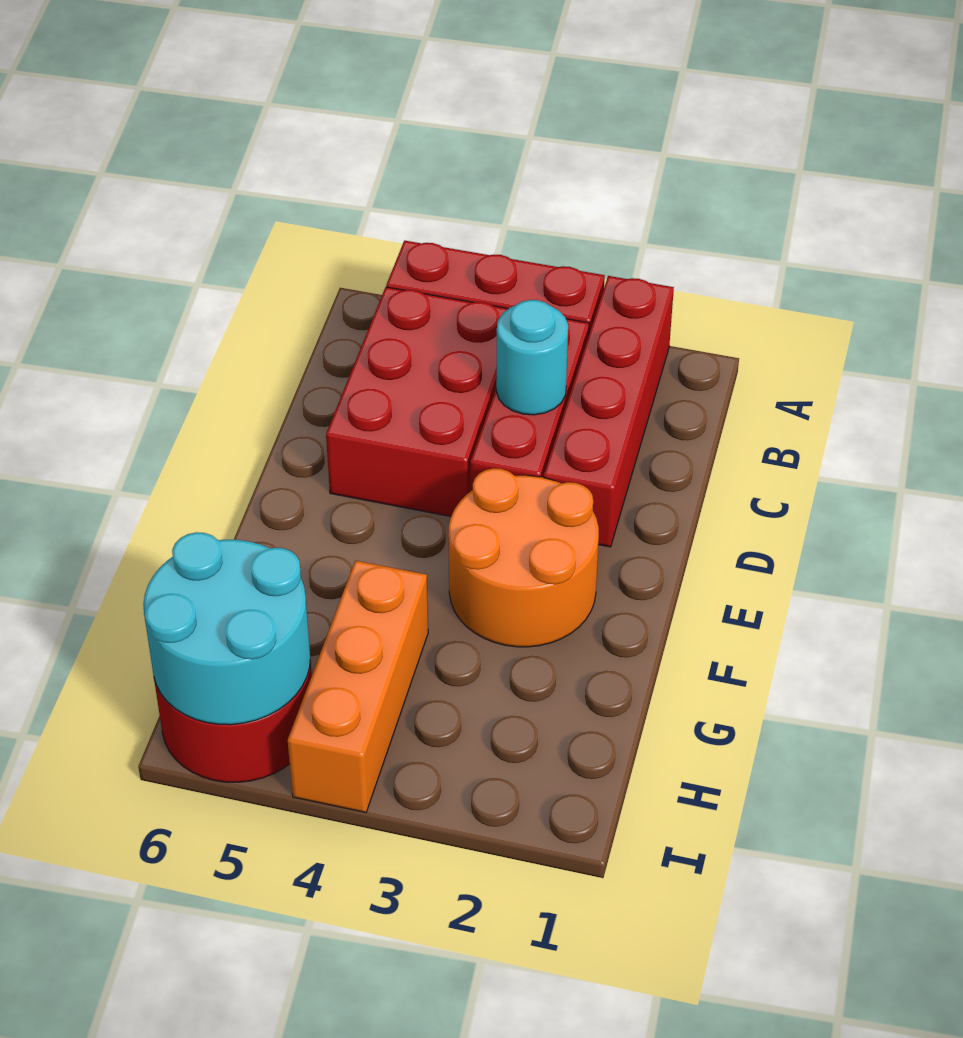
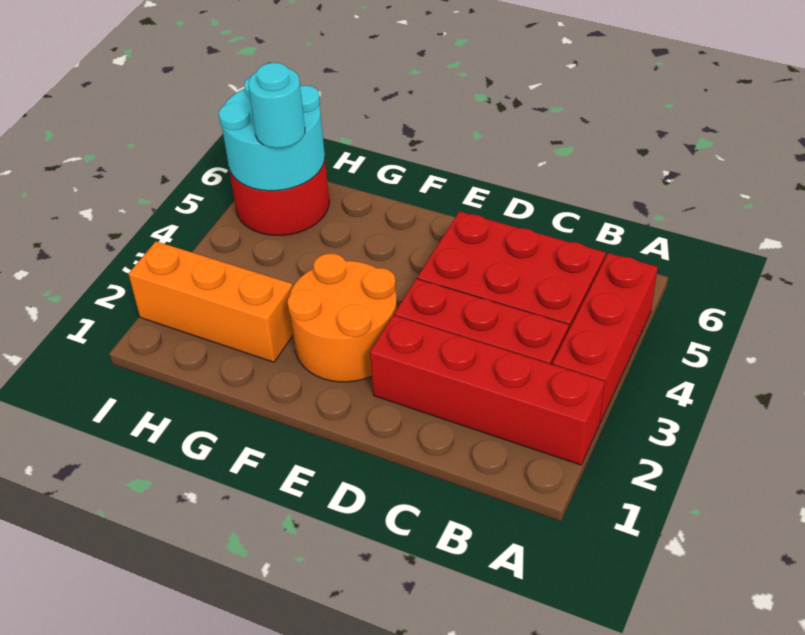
cyan 1x1 round brick [496,300,568,415] -> cyan 1x1 round brick moved to [248,63,305,148]
orange 1x3 brick [288,561,428,812] -> orange 1x3 brick moved to [129,241,293,362]

